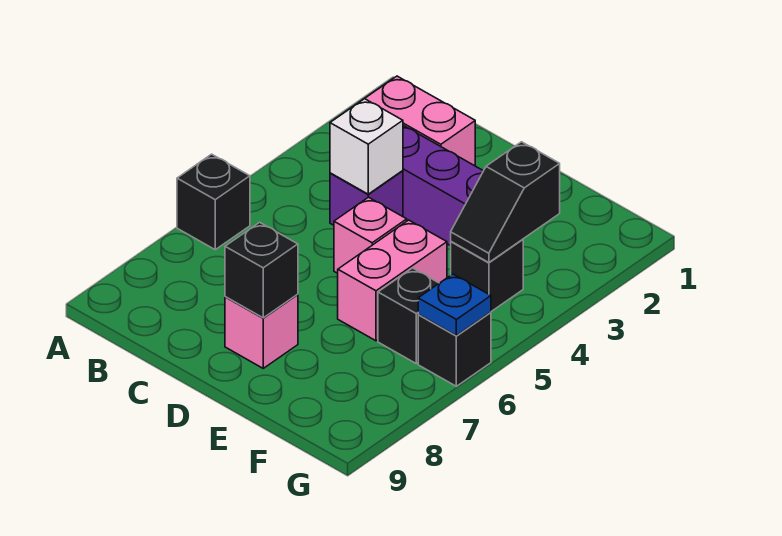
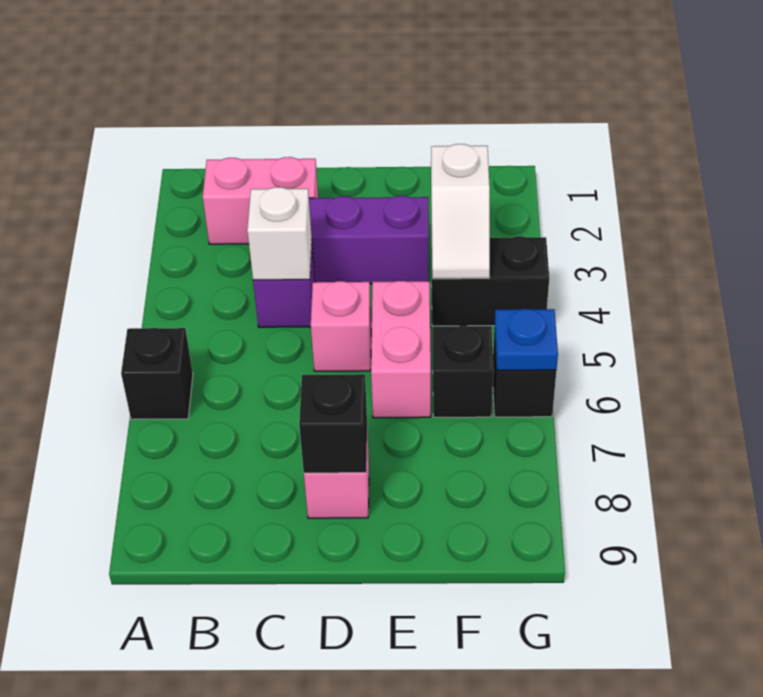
black 1x2 slope [451,142,560,263] -> white 1x2 slope [431,144,490,279]
black 1x1 brick [451,239,523,312] -> black 1x2 brick [431,236,549,326]

